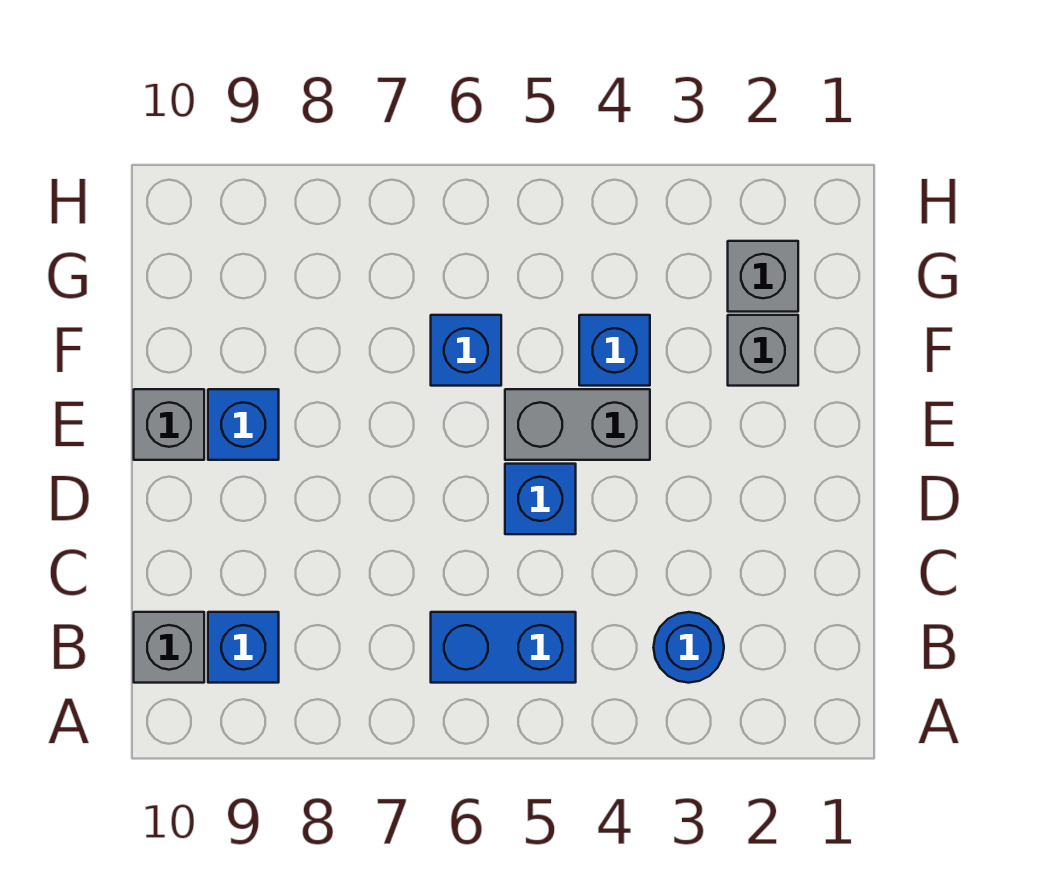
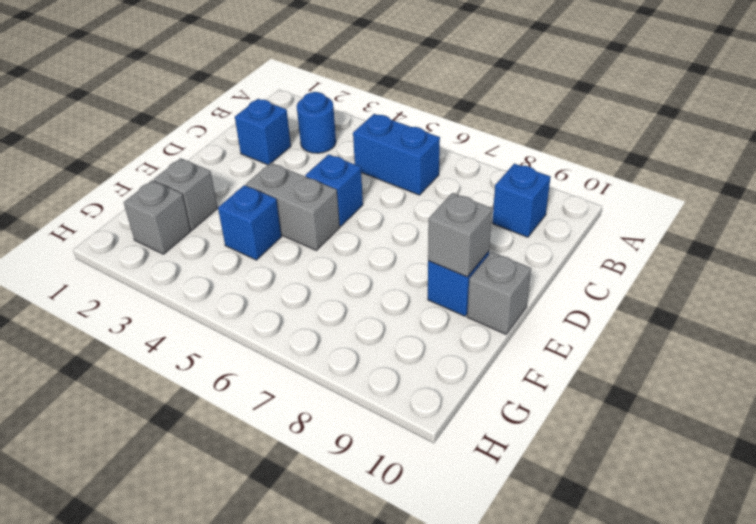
grey 1x1 brick [134,612,204,683] -> grey 1x1 brick moved to [428,193,492,277]
blue 1x1 brick [431,315,501,386] -> blue 1x1 brick moved to [235,99,291,165]

